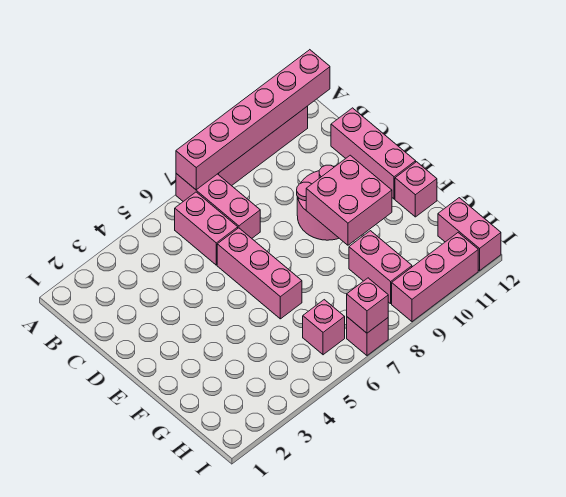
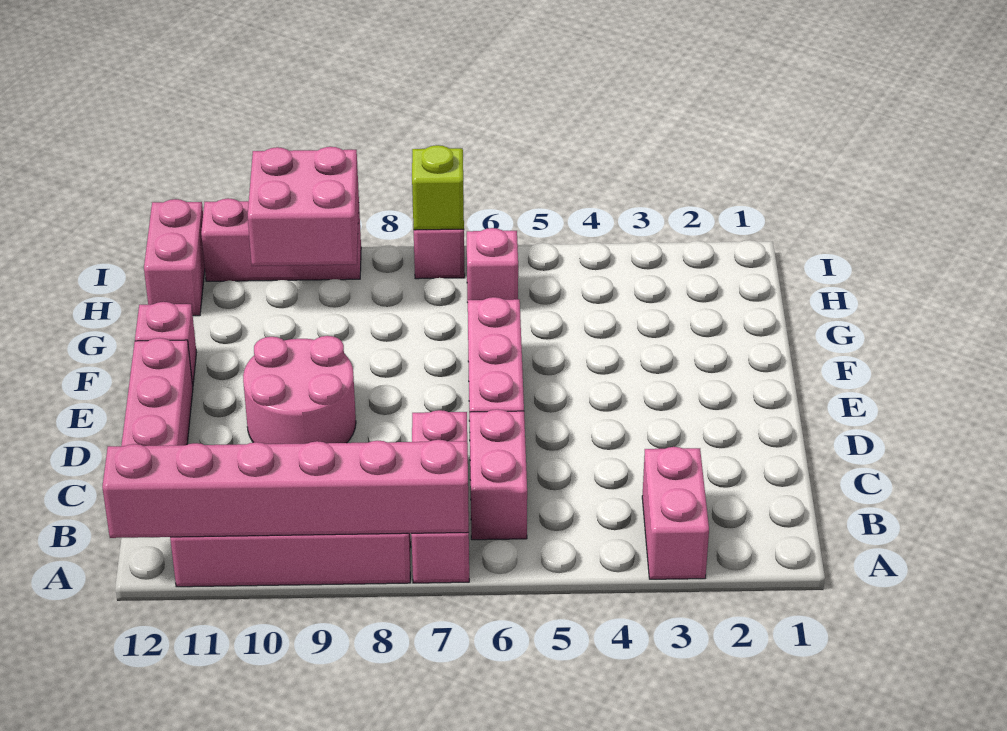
pink 2x2 brick [306,155,392,245] -> pink 2x2 brick moved to [248,147,359,266]
pink 1x2 brick [349,231,412,304] -> pink 1x2 brick moved to [642,447,709,579]
pink 1x1 brick [347,278,388,333] -> lime 1x1 brick [412,145,464,230]

